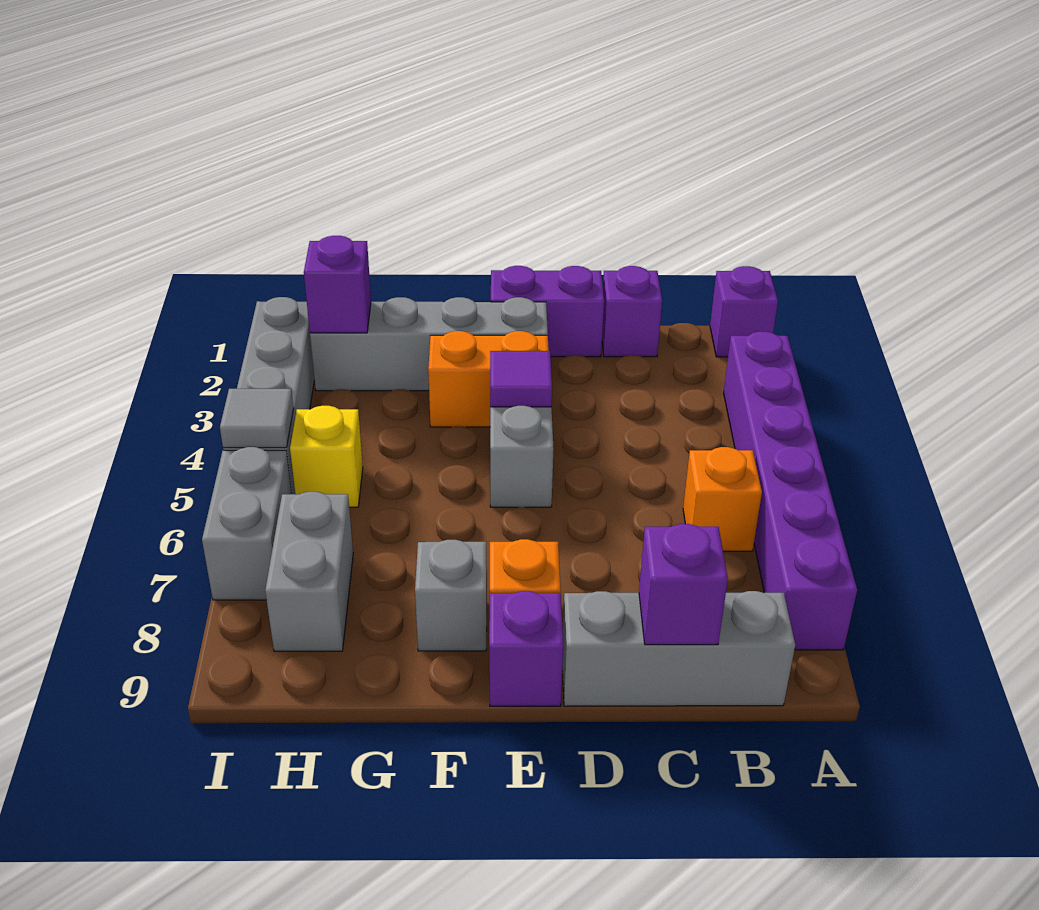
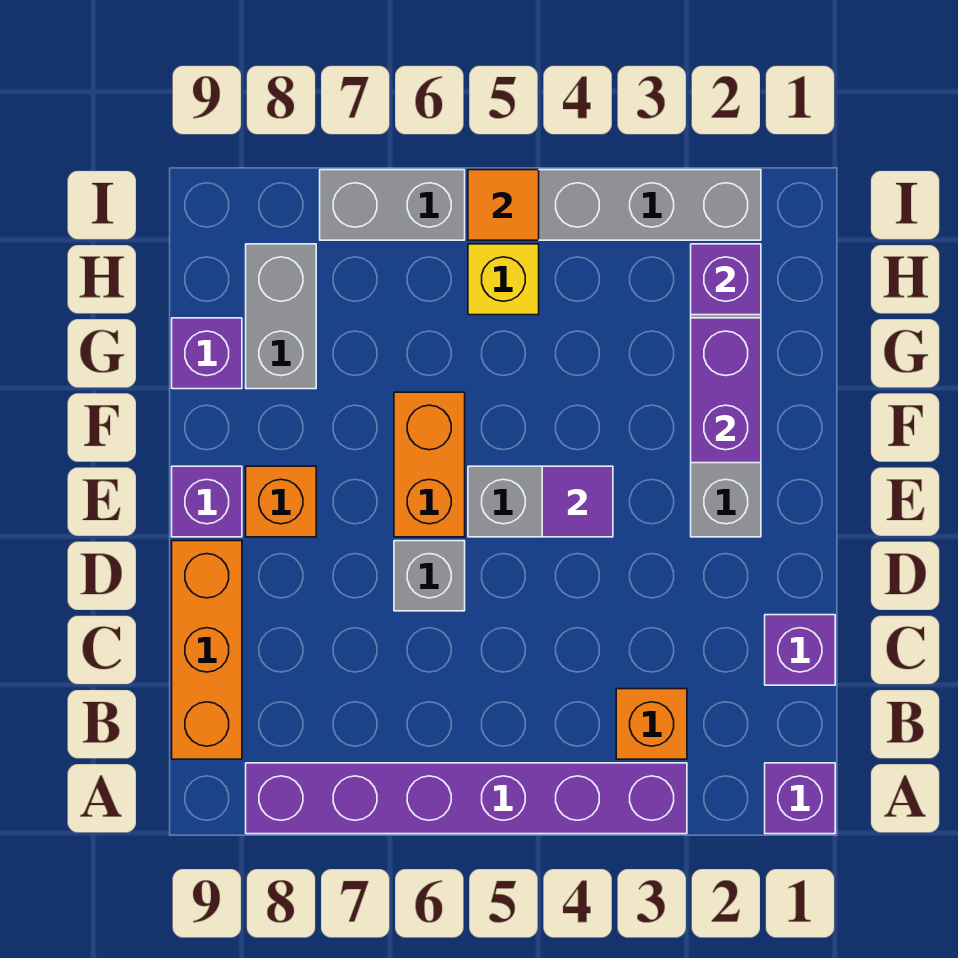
orange 1x1 brick [683,447,762,551] -> orange 1x1 brick moved to [616,689,687,759]
grey 1x3 brick [562,591,795,706] -> orange 1x3 brick [172,541,242,759]
purple 1x1 brick [639,524,728,645] -> purple 1x1 brick moved to [172,318,242,389]
purple 1x2 brick [491,266,604,357] -> purple 1x2 brick moved to [691,318,761,463]
orange 1x2 brick [428,331,549,427] -> orange 1x2 brick moved to [394,392,465,537]
grey 1x1 brick [415,540,487,651] -> grey 1x1 brick moved to [394,541,465,611]
grey 1x2 brick [265,492,353,651] -> grey 1x2 brick turned to [246,244,316,389]
grey 1x1 tile [220,389,294,448] -> orange 1x1 tile [468,170,539,240]

